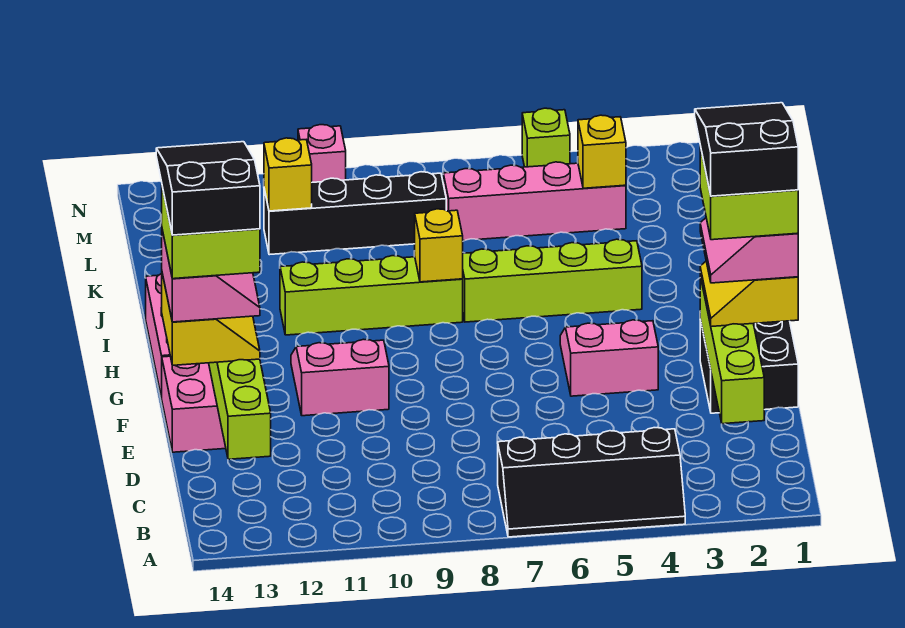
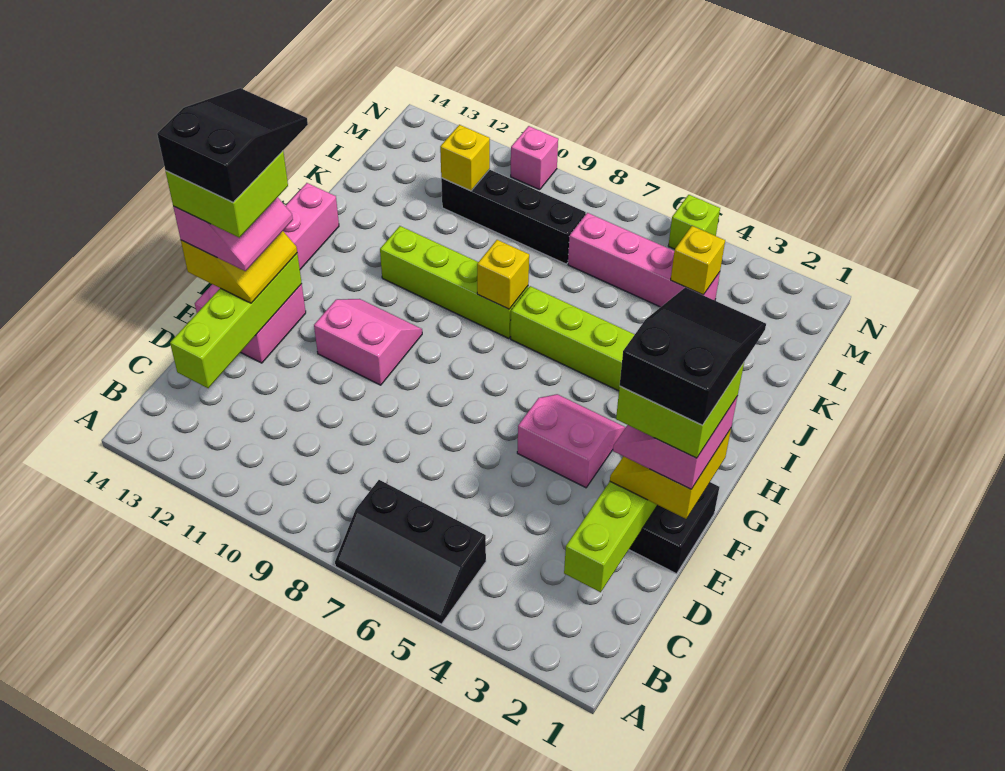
black 2x4 slope [498,428,685,537] -> black 2x3 slope [335,480,486,624]

